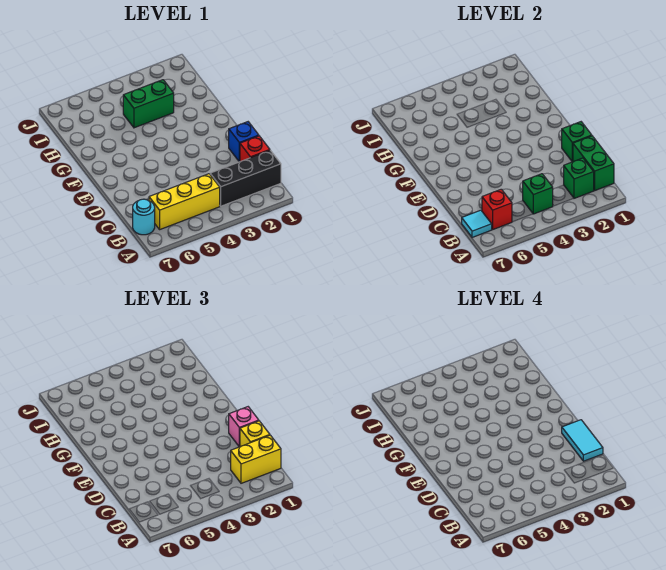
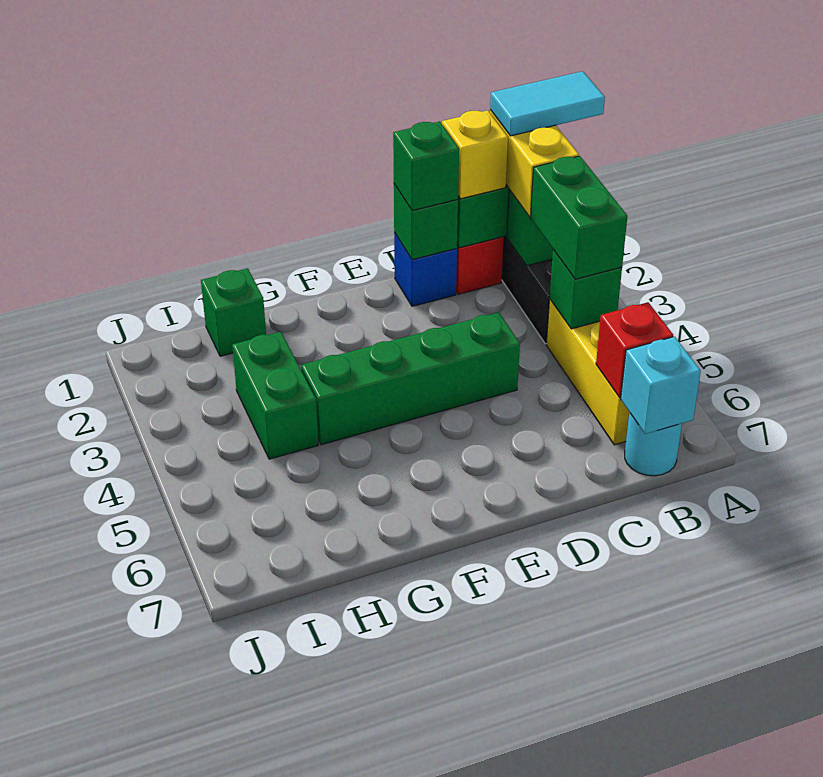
none -> green 1x2 brick [531,156,627,279]
cyan 1x1 tile [462,210,492,238] -> cyan 1x1 brick [621,337,701,434]
cyan 1x2 tile [562,420,603,461] -> cyan 1x2 tile moved to [490,71,605,136]
pink 1x1 brick [229,407,259,447] -> green 1x1 brick [393,121,459,211]
none -> green 1x4 brick [301,312,520,445]
none -> green 1x1 brick [201,268,266,356]

